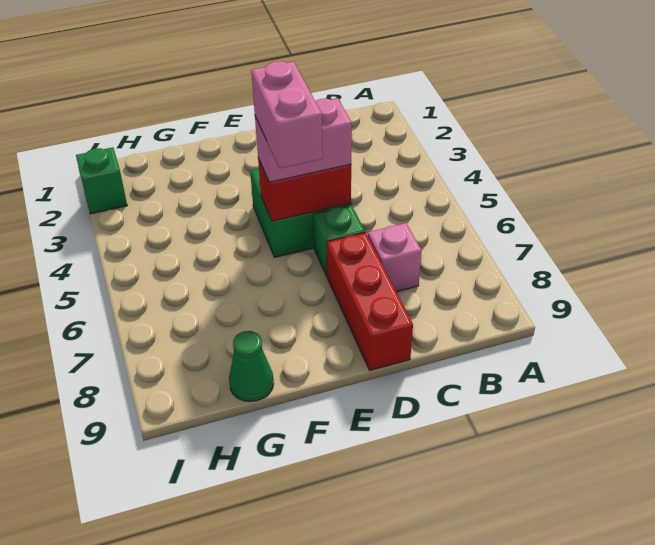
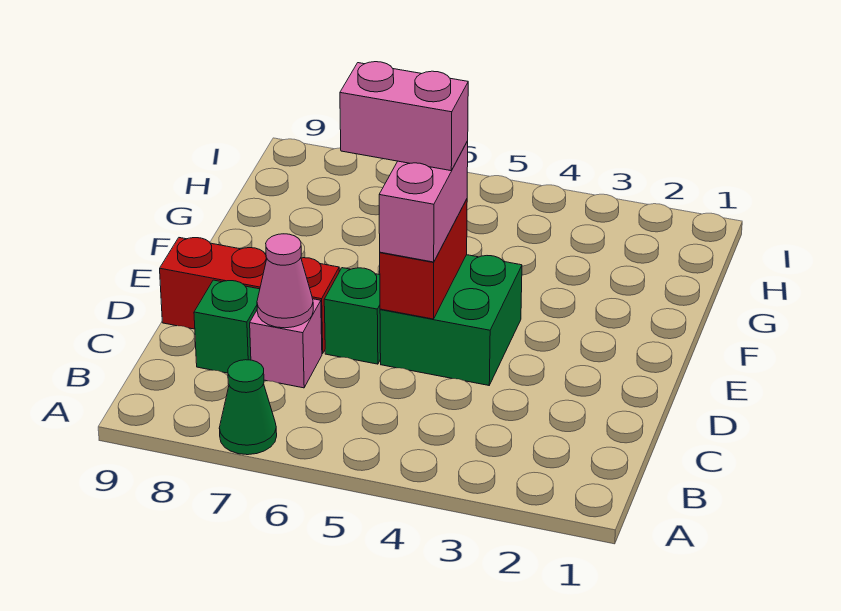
none -> pink 1x1 cone [257,234,313,328]
green 1x1 cone [229,331,274,402] -> green 1x1 cone moved to [219,360,277,455]
green 1x1 brick [76,147,127,214] -> green 1x1 brick moved to [194,280,260,373]

